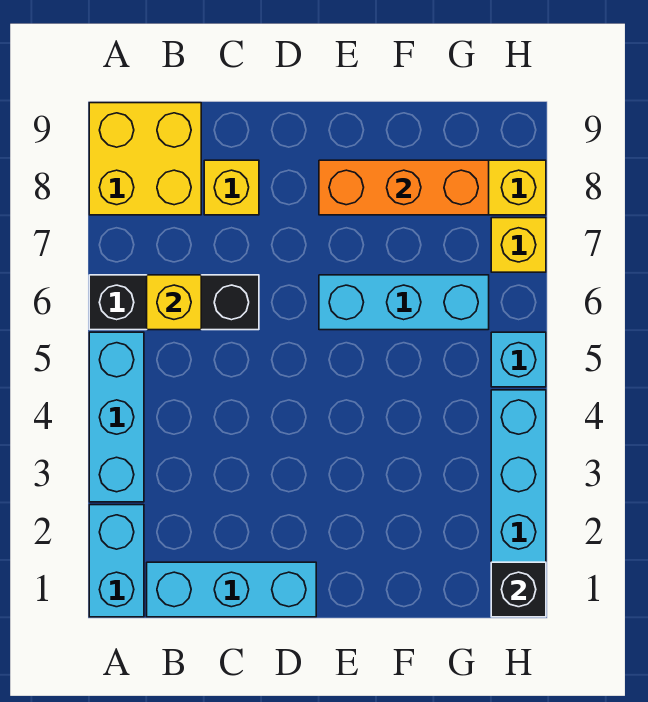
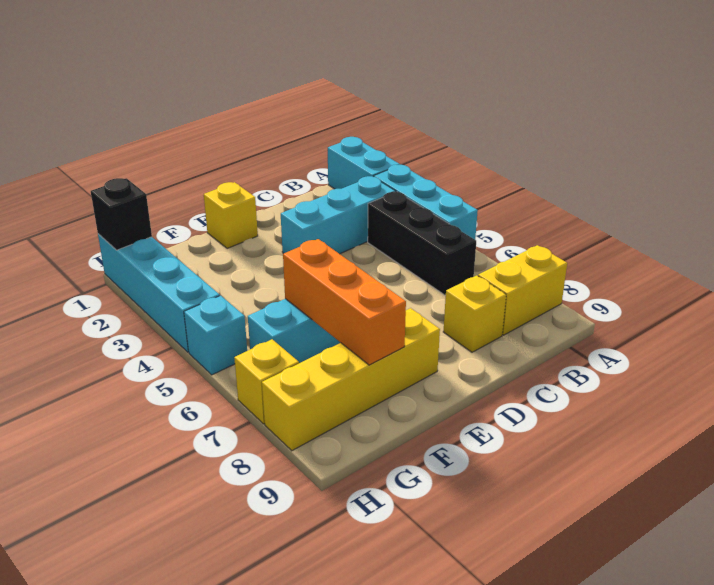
black 1x3 brick [89,275,259,330] -> black 1x3 brick turned to [368,192,476,295]
yellow 2x2 brick [89,103,201,215] -> yellow 1x2 brick [478,245,567,335]
cyan 1x3 brick [147,562,316,617] -> cyan 1x3 brick moved to [281,176,396,254]
yellow 1x1 brick [147,275,201,330] -> yellow 1x1 brick moved to [204,182,258,249]
orange 1x3 brick [319,160,489,215] -> orange 1x3 brick turned to [283,239,406,365]

